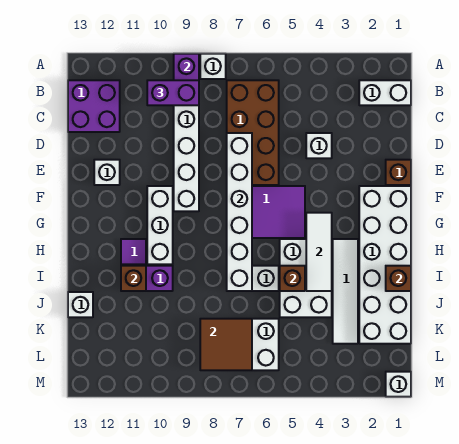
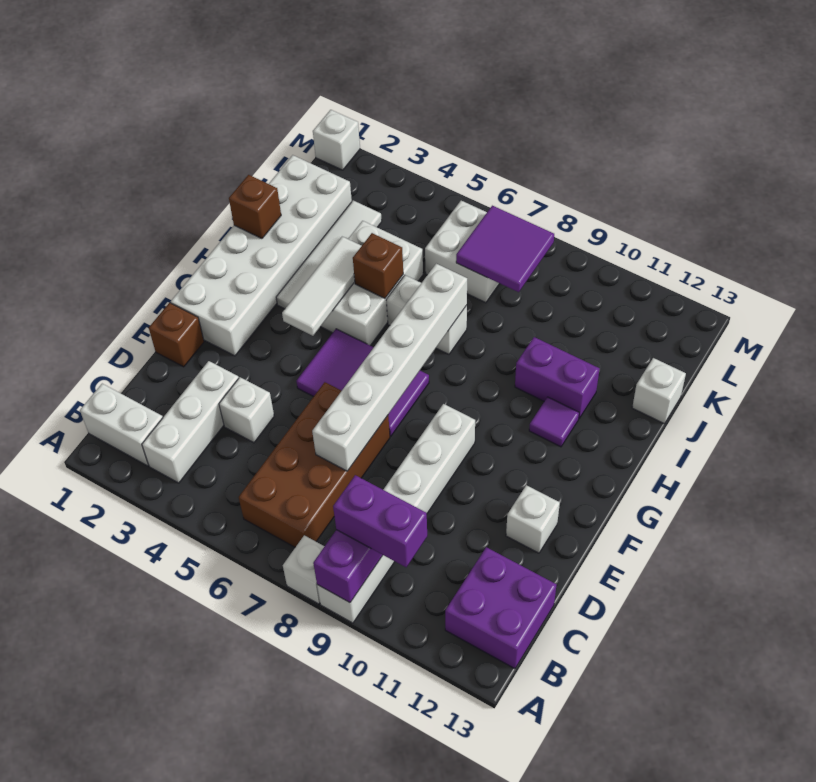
white 1x3 brick [147,186,173,264] -> white 1x3 brick moved to [142,361,239,483]
brown 1x1 brick [121,266,146,291] -> none
brown 2x2 tile [200,319,252,370] -> purple 2x2 tile [456,206,554,292]

